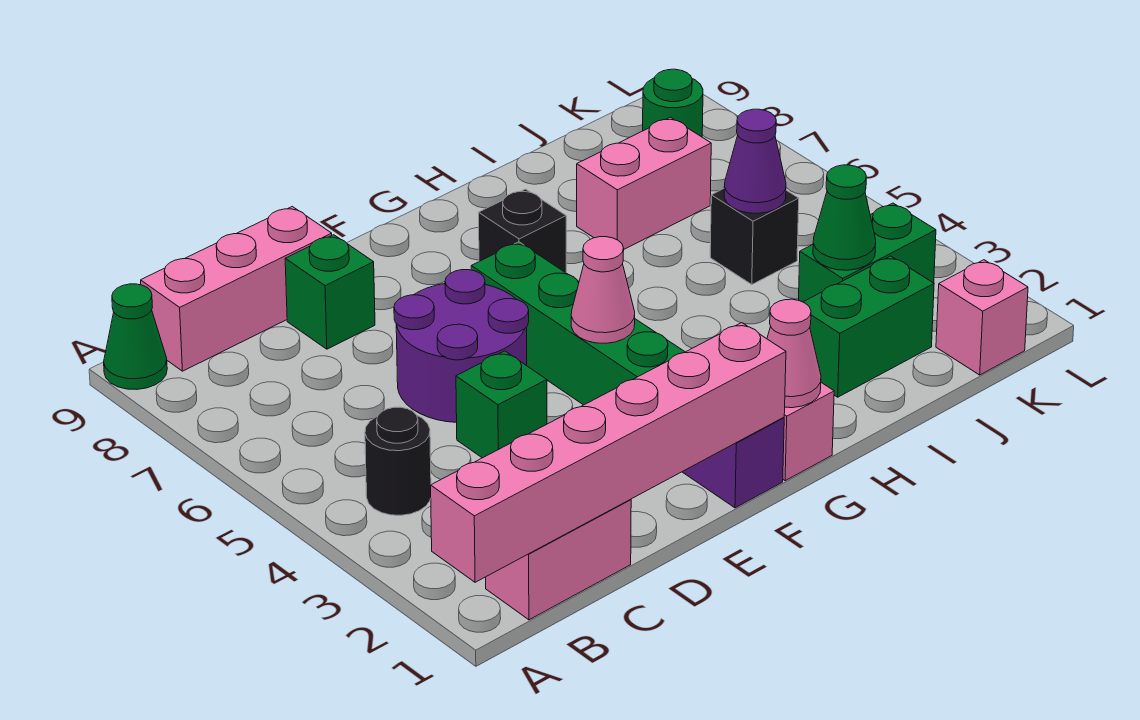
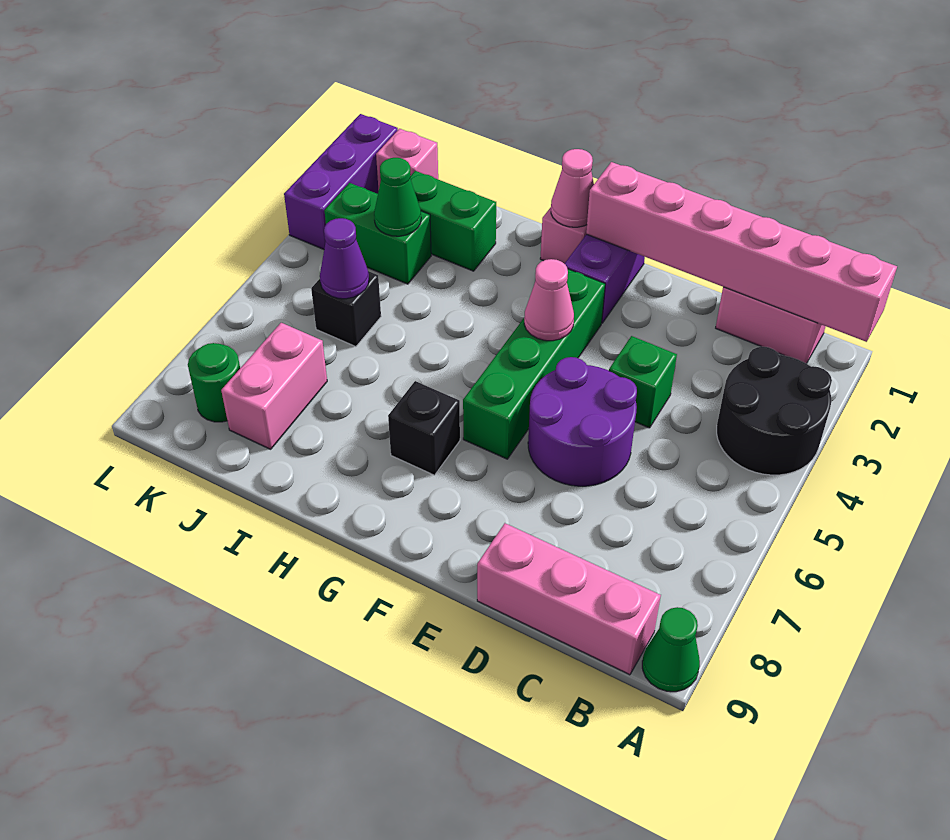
black 1x1 round brick [365,407,431,515] -> black 2x2 round brick [717,347,832,475]
green 1x1 brick [285,235,375,349] -> none
pink 1x2 brick [577,117,711,249] -> pink 1x2 brick turned to [221,323,327,449]
none -> purple 1x3 brick [284,114,398,249]

